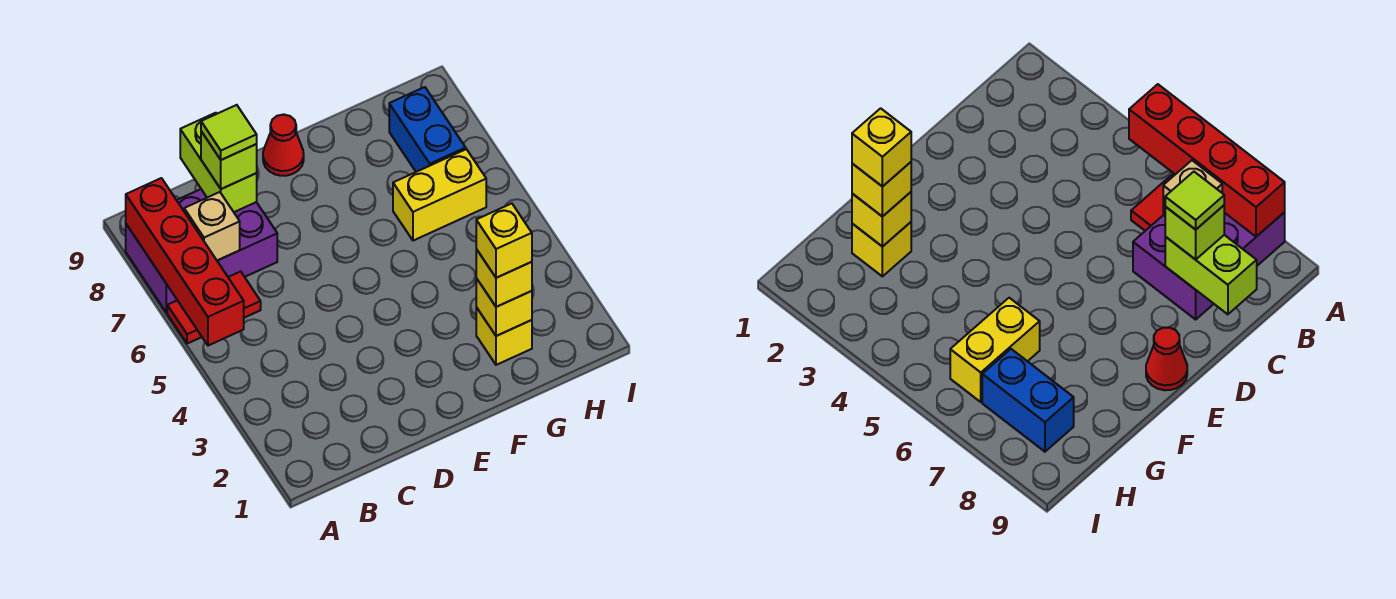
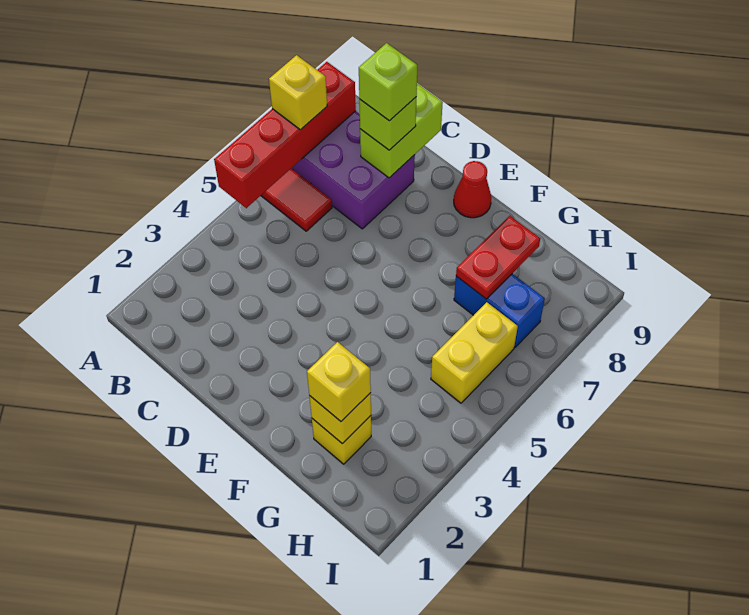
tan 1x1 brick [184,192,240,260] -> none
lime 1x1 tile [201,105,257,160] -> lime 1x1 brick [359,43,417,121]
yellow 1x1 brick [476,203,532,278] -> yellow 1x1 brick moved to [269,55,327,130]
yellow 1x2 brick [393,149,486,241] -> yellow 1x2 brick turned to [431,302,518,403]
none -> red 1x2 plate [456,216,540,299]
blue 1x2 brick [389,87,466,172] -> blue 1x2 brick turned to [454,274,545,347]

